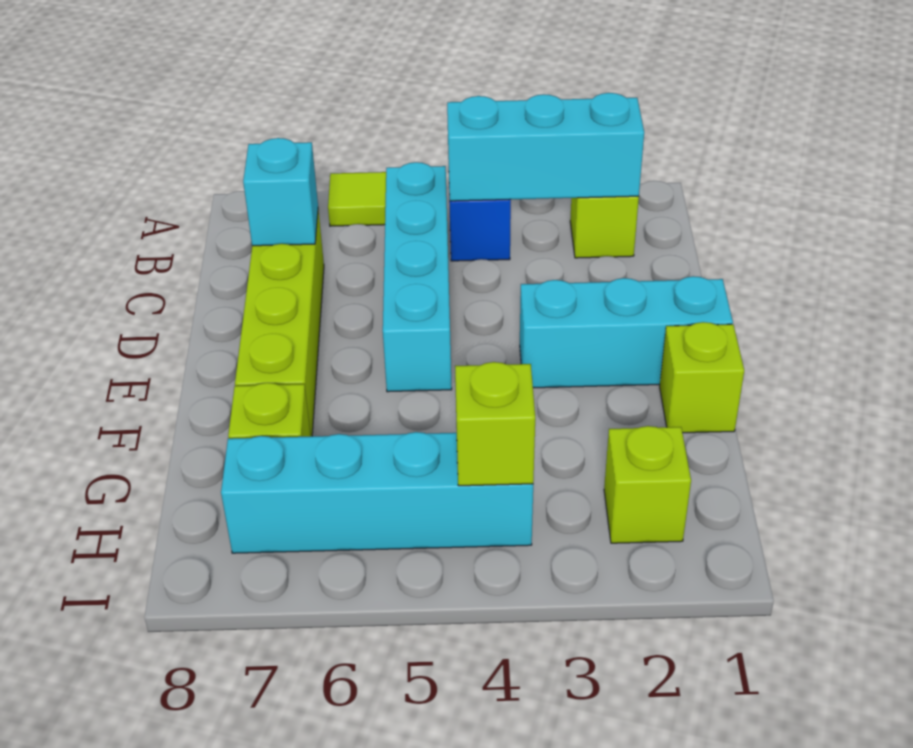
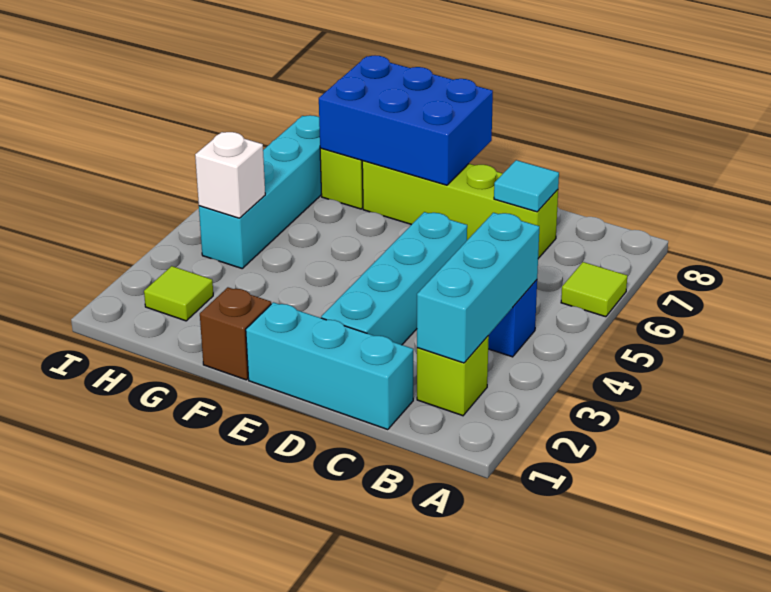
cyan 1x4 brick [383,162,452,392] -> cyan 1x4 brick turned to [321,212,467,345]
cyan 1x1 brick [243,138,318,246] -> cyan 1x1 tile [494,160,559,212]
cyan 1x3 brick [520,276,733,388] -> cyan 1x3 brick turned to [246,302,413,430]
none -> blue 2x3 brick [319,56,493,185]
lime 1x1 brick [660,322,744,433] -> brown 1x1 brick [200,287,271,380]
lime 1x1 brick [604,426,691,543] -> lime 1x1 tile [144,266,213,321]
lime 1x1 brick [455,362,535,486] -> white 1x1 brick [195,132,265,218]

